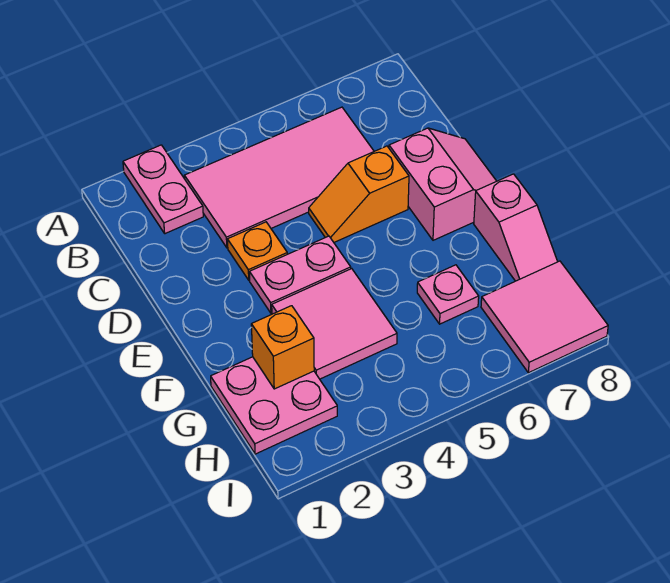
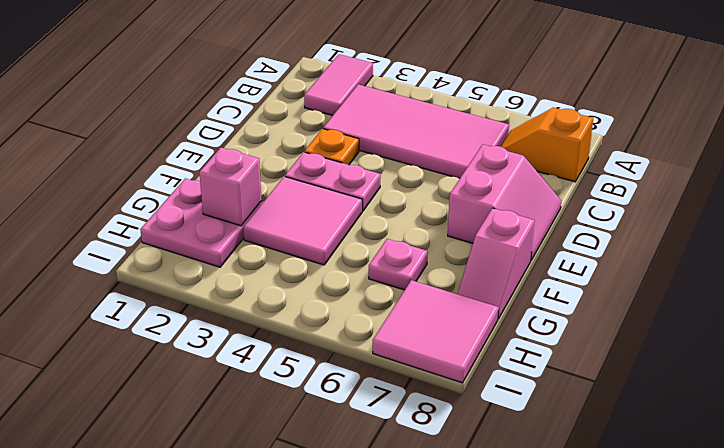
pink 1x2 plate [123,145,203,234] -> pink 1x2 tile [304,54,373,115]
orange 1x2 slope [309,146,409,242] -> orange 1x2 slope moved to [501,108,593,182]
orange 1x1 brick [251,306,314,389] -> pink 1x1 brick [199,148,262,226]

